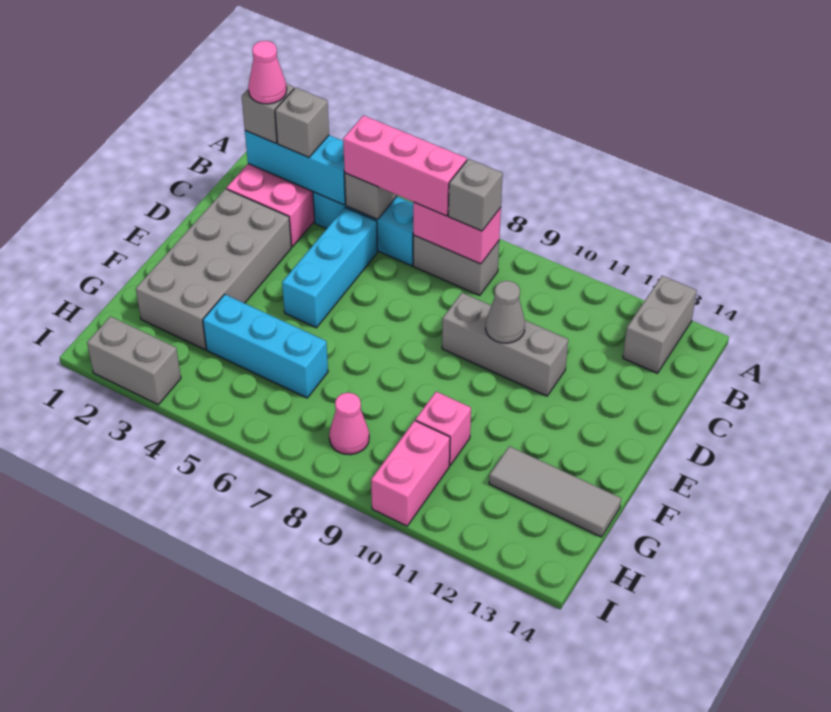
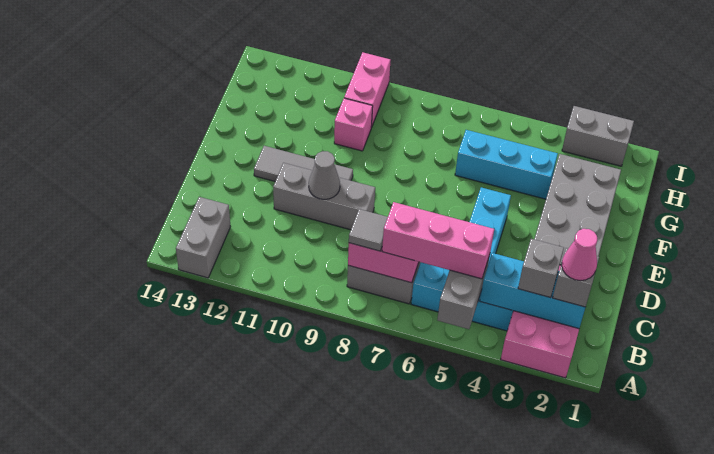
grey 1x1 brick [448,159,503,231] -> grey 1x1 tile [349,209,388,251]
grey 1x3 tile [489,446,621,537] -> grey 1x3 tile moved to [254,146,353,181]
pink 1x1 cone [329,393,369,455] -> none

